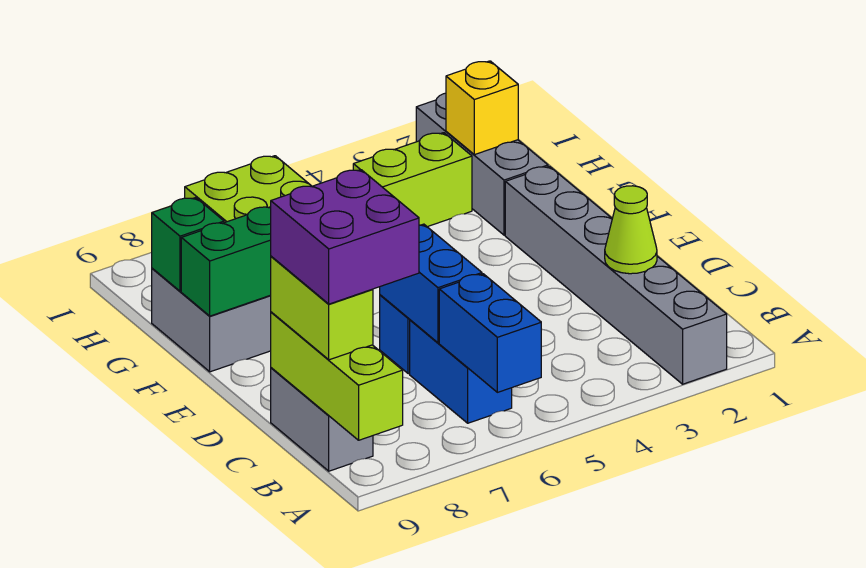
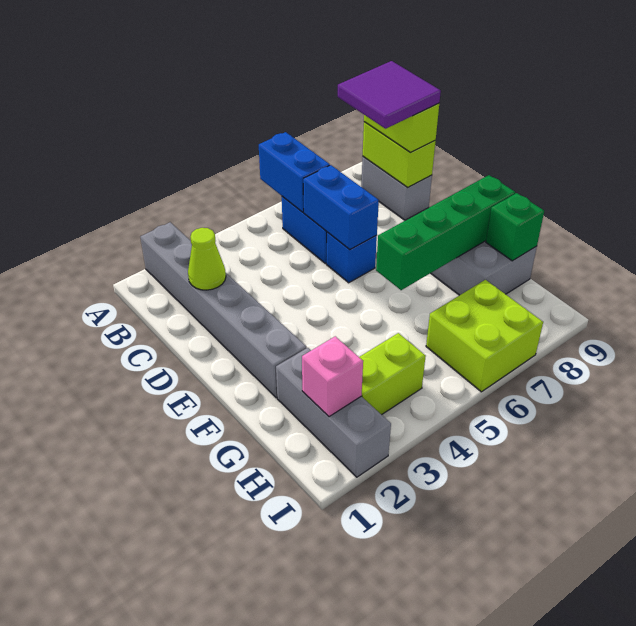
lime 1x3 brick [271,312,403,440] -> lime 1x2 brick [363,122,435,187]
purple 2x2 brick [271,170,419,304] -> purple 2x2 tile [338,61,441,129]
yellow 1x1 brick [446,61,518,155] -> pink 1x1 brick [302,336,363,417]

